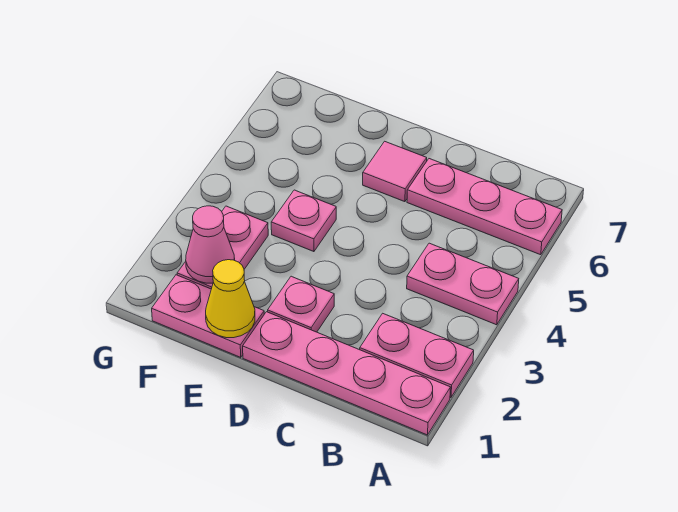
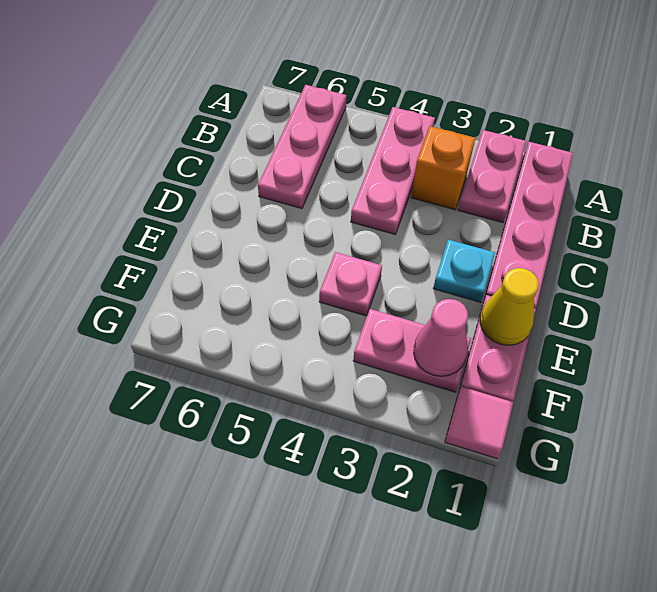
pink 1x2 plate [407,243,519,325] -> pink 1x3 plate [351,107,435,234]
none -> orange 1x1 brick [411,126,475,210]
pink 1x1 plate [268,276,334,332] -> cyan 1x1 plate [433,240,495,302]
pink 1x1 tile [363,141,427,202] -> pink 1x1 tile moved to [445,387,513,459]

